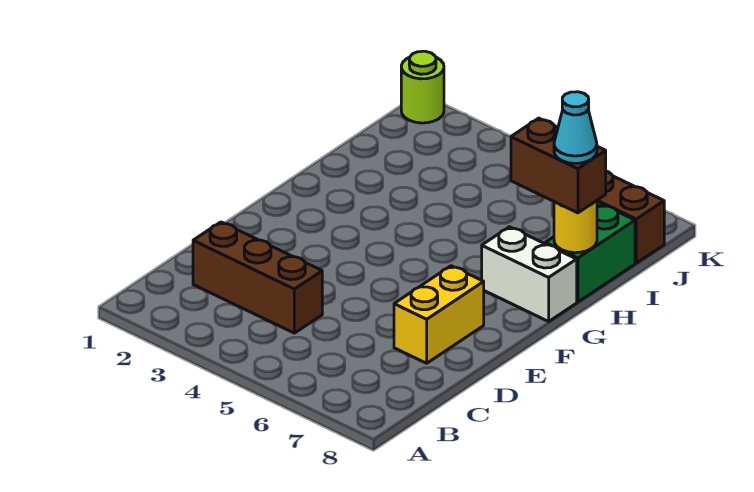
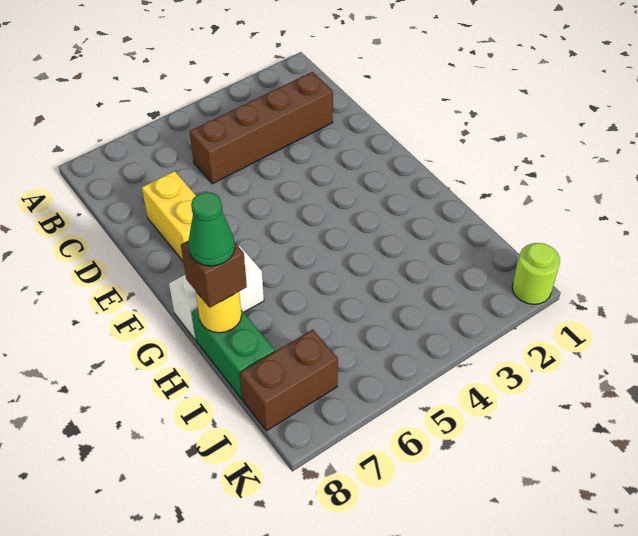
brown 1x3 brick [193,222,322,333] -> brown 1x4 brick [189,72,333,184]
brown 1x2 brick [511,118,606,213] -> brown 1x1 brick [181,241,247,308]
cyan 1x1 cone [554,92,597,163] -> green 1x1 cone [188,192,235,266]

